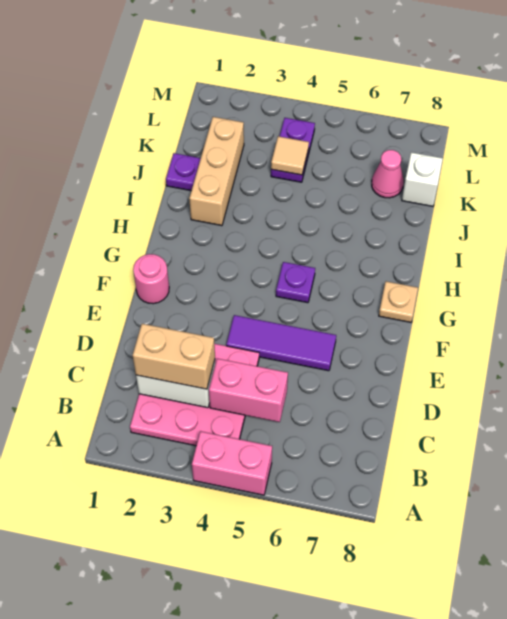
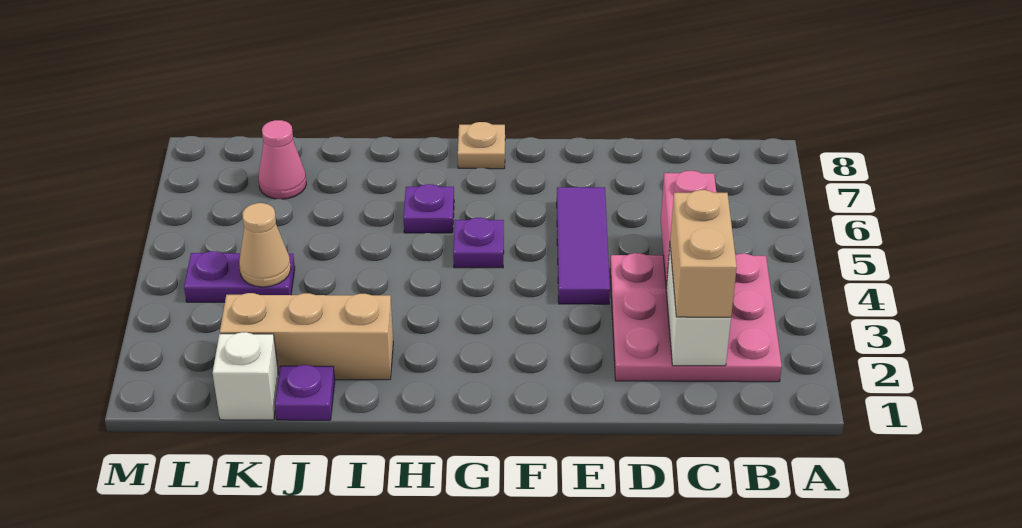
pink 1x2 brick [192,431,272,495] -> none
pink 1x1 round brick [133,254,169,304] -> none
none -> purple 1x1 plate [403,184,454,233]
tan 1x1 tile [271,136,309,175] -> tan 1x1 cone [239,203,291,287]
white 1x1 brick [402,152,443,206] -> white 1x1 brick moved to [213,332,279,420]

